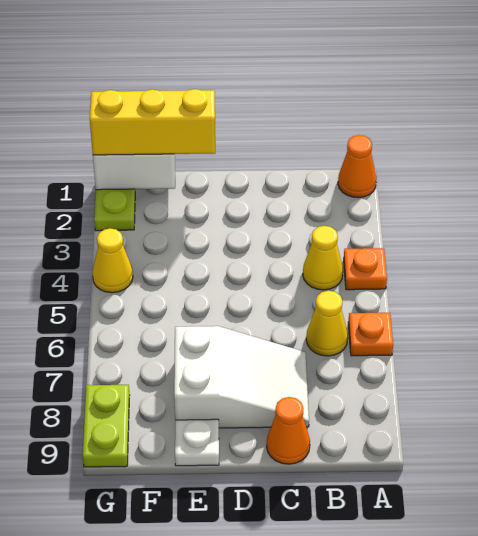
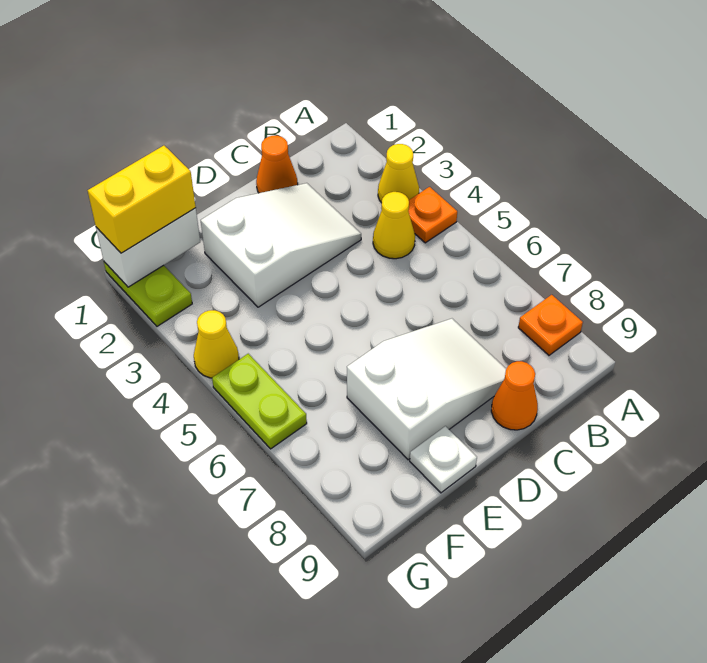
orange 1x1 cone [338,135,377,198] -> orange 1x1 cone moved to [256,136,298,193]
orange 1x1 plate [348,313,393,356] -> orange 1x1 plate moved to [518,295,583,355]
yellow 1x1 cone [306,291,348,356] -> yellow 1x1 cone moved to [378,144,419,203]
none -> white 2x3 slope [201,183,361,307]
yellow 1x3 brick [90,89,215,155] -> yellow 1x2 brick [88,146,196,253]
lime 1x2 plate [83,385,130,467] -> lime 1x2 plate moved to [212,354,307,449]

